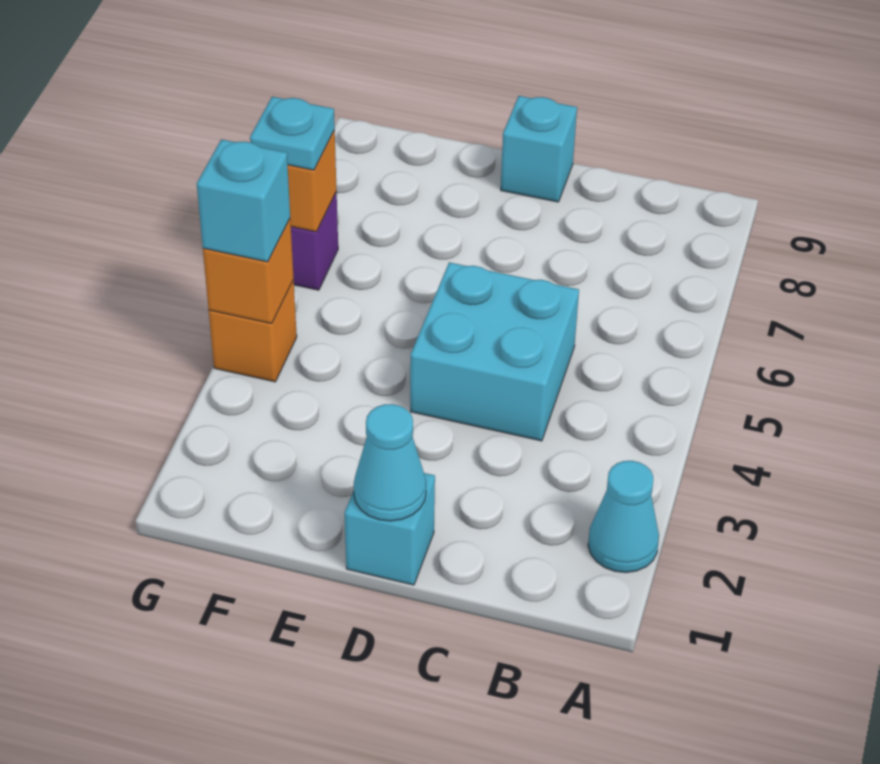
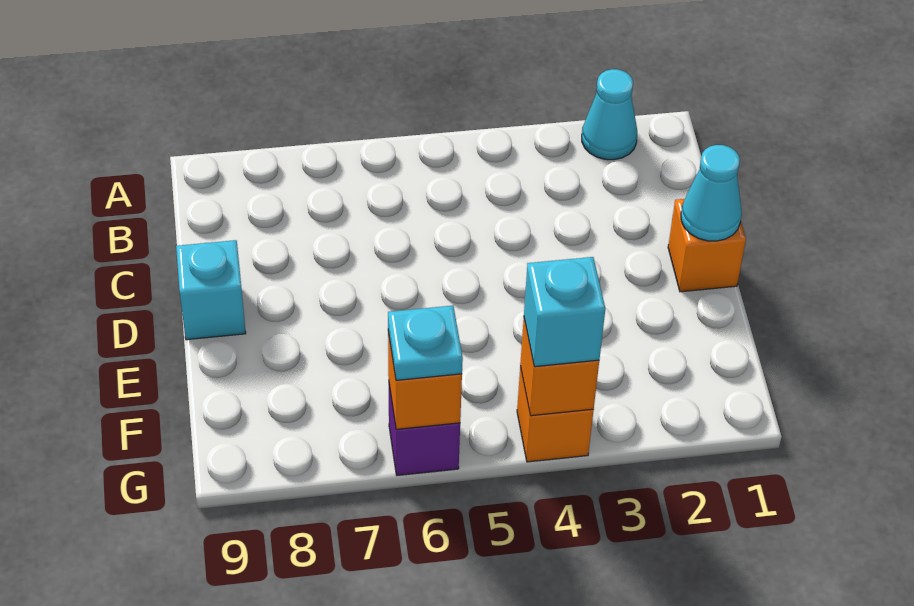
cyan 2x2 brick [410,262,579,441] -> none
cyan 1x1 brick [344,473,435,585] -> orange 1x1 brick [668,199,746,292]

